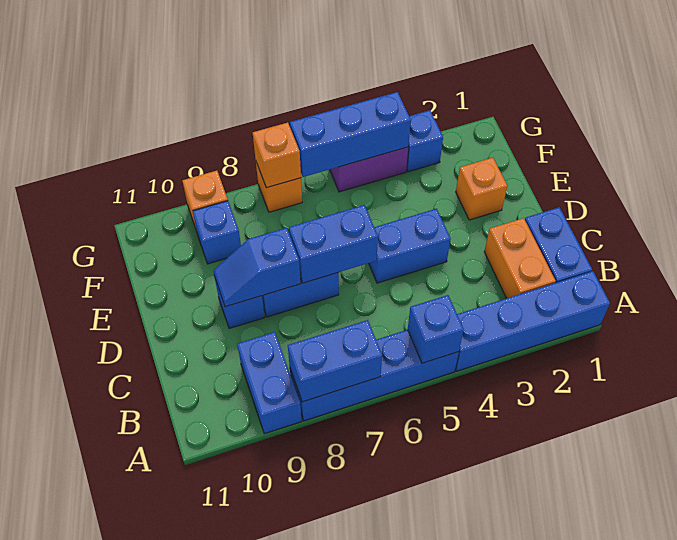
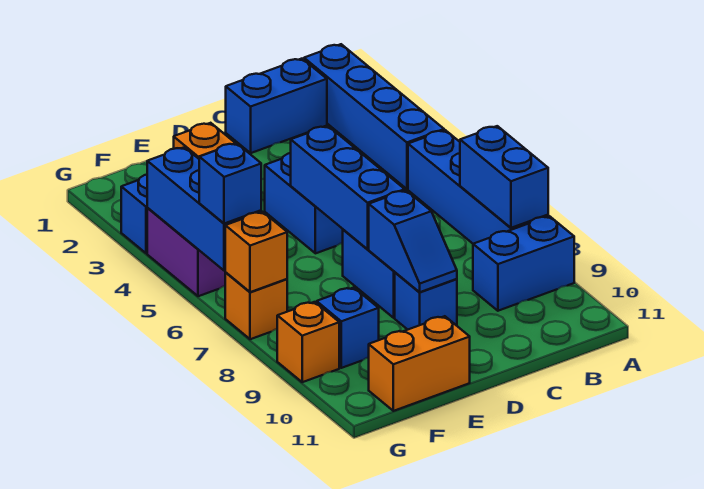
blue 1x1 brick [408,295,464,363] -> blue 1x1 brick moved to [199,143,261,224]
orange 1x2 brick [484,218,556,298] -> orange 1x2 brick moved to [369,316,470,411]
blue 1x2 brick [289,205,378,283] -> blue 1x3 brick [291,126,405,249]

